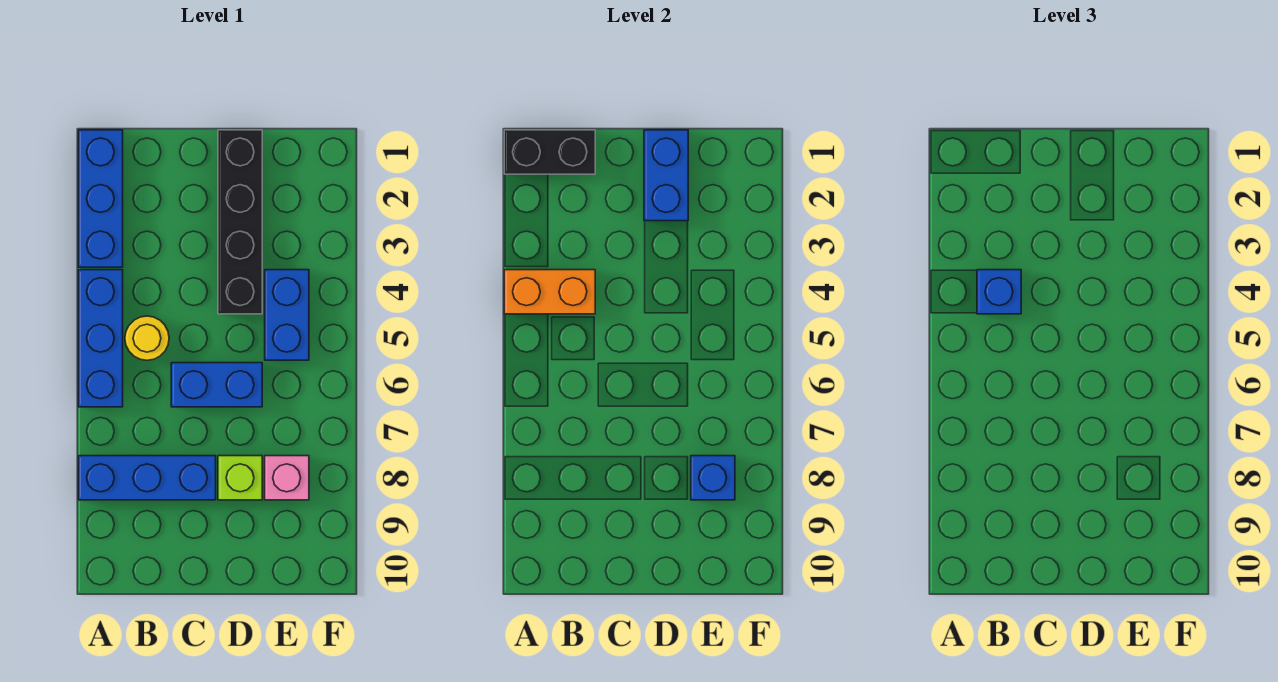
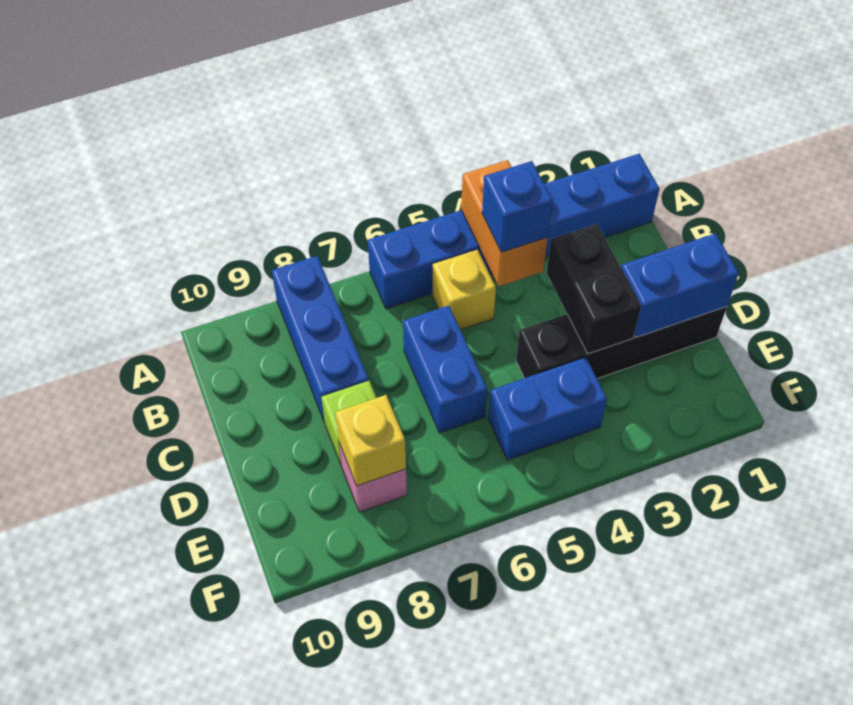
black 1x2 brick [504,130,595,174] -> black 1x2 brick moved to [547,224,641,354]
yellow 1x1 round brick [125,316,169,360] -> yellow 1x1 brick [433,250,496,330]
blue 1x1 brick [691,456,735,500] -> yellow 1x1 brick [335,395,406,486]

